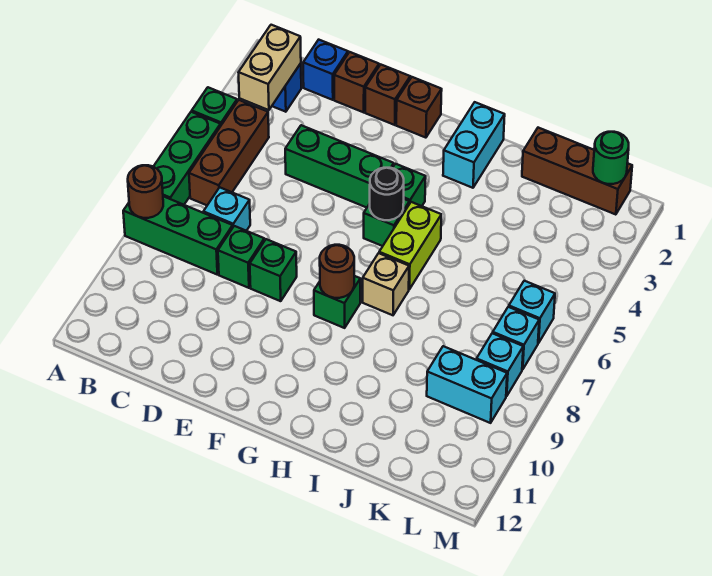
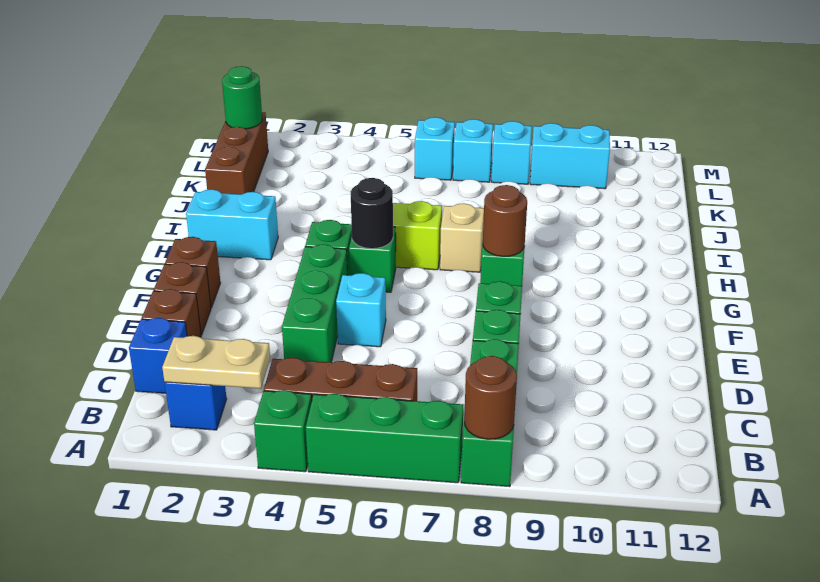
tan 1x2 brick [238,25,301,110] -> tan 1x2 plate [162,336,270,389]
cyan 1x1 brick [203,187,250,231] -> cyan 1x1 brick moved to [336,273,386,347]
cyan 1x2 brick [427,346,507,423] -> cyan 1x2 brick turned to [530,123,610,189]

